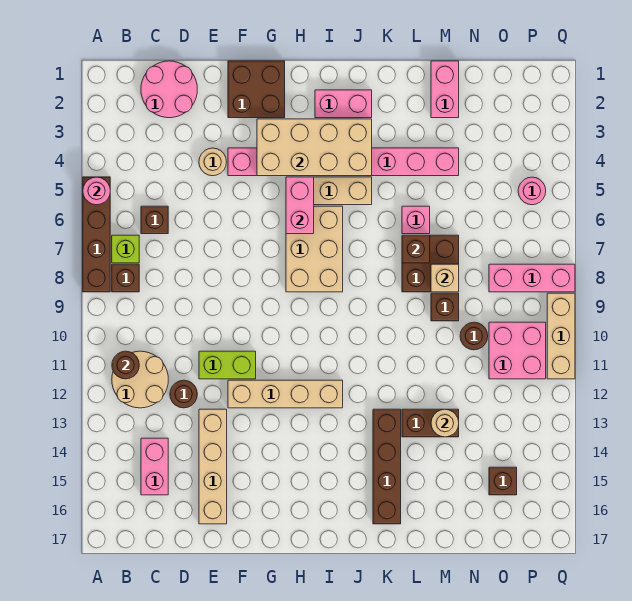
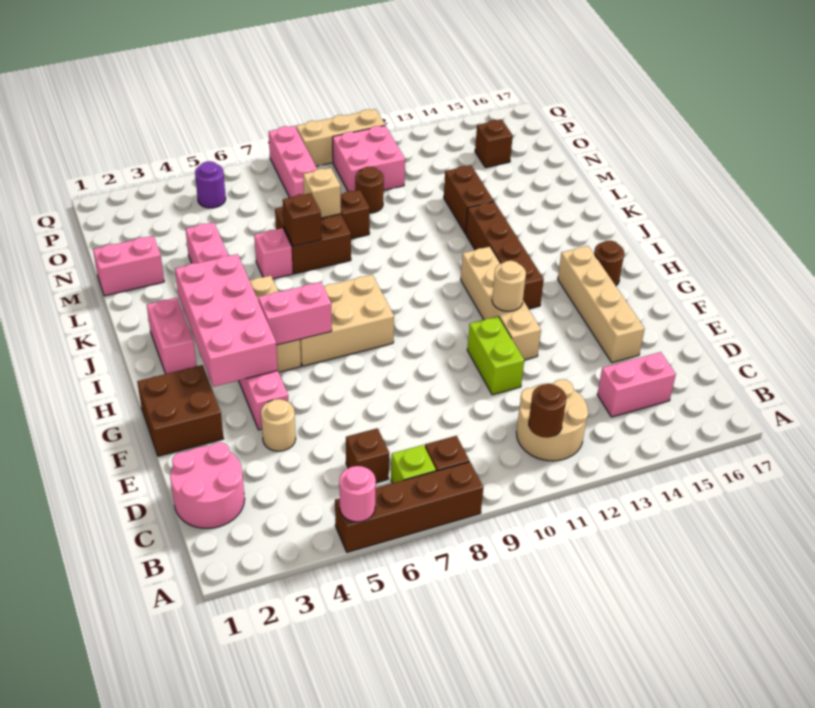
brown 1x1 round brick [170,380,197,408] -> brown 1x1 round brick moved to [594,240,624,286]
tan 1x4 brick [199,409,227,524] -> tan 1x4 brick turned to [558,246,645,363]
tan 2x4 brick [257,119,372,176] -> pink 2x4 brick [175,254,278,387]
brown 1x4 brick [373,409,401,524] -> brown 1x4 brick turned to [465,202,544,309]
tan 1x1 round brick [431,409,459,437] -> tan 1x1 round brick moved to [492,261,526,311]
pink 1x1 round brick [518,177,546,205] -> purple 1x1 round brick [195,161,226,208]

